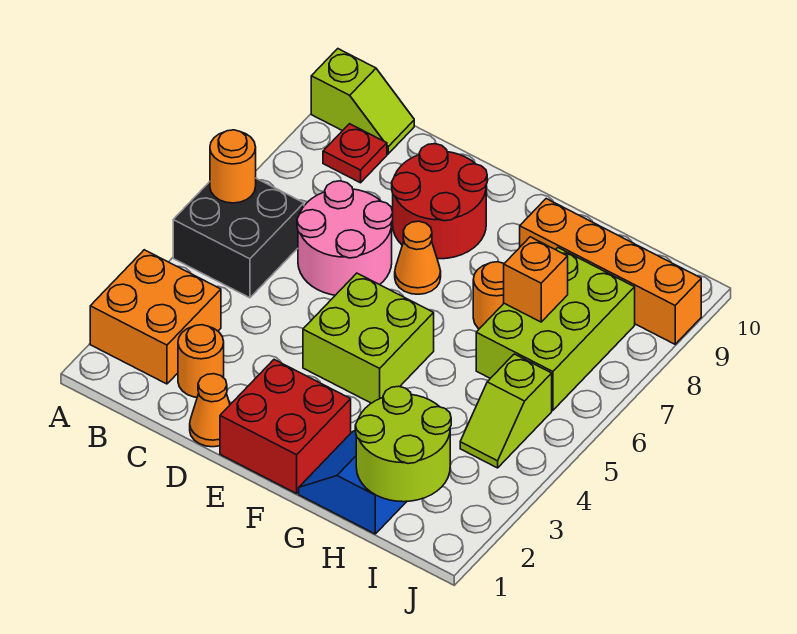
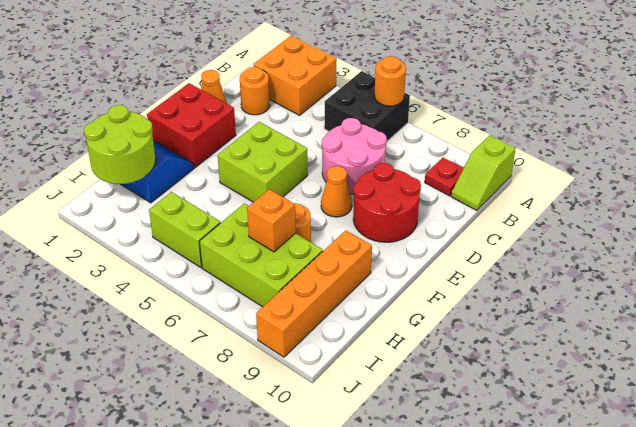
lime 1x2 slope [460,354,552,468] -> lime 1x2 brick [149,192,221,268]

